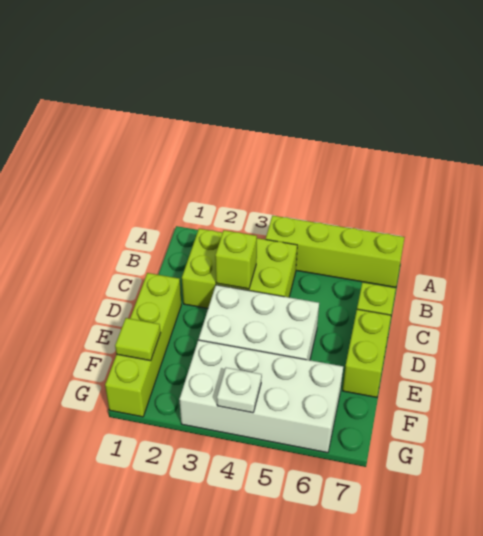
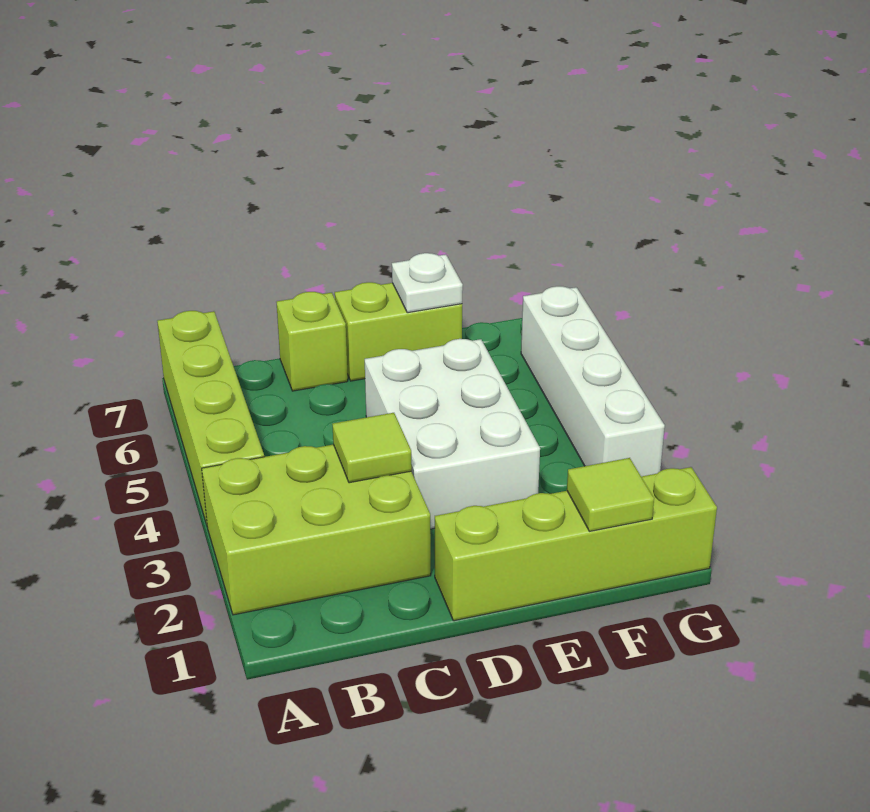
lime 2x3 brick [182,229,297,308] -> lime 2x3 brick turned to [202,445,431,615]
lime 1x1 brick [215,230,257,289] -> lime 1x1 tile [332,413,412,483]
white 2x4 brick [179,340,343,453] -> white 1x4 brick [521,286,665,476]
white 1x1 plate [217,368,262,413] -> white 1x1 plate moved to [392,253,463,313]

